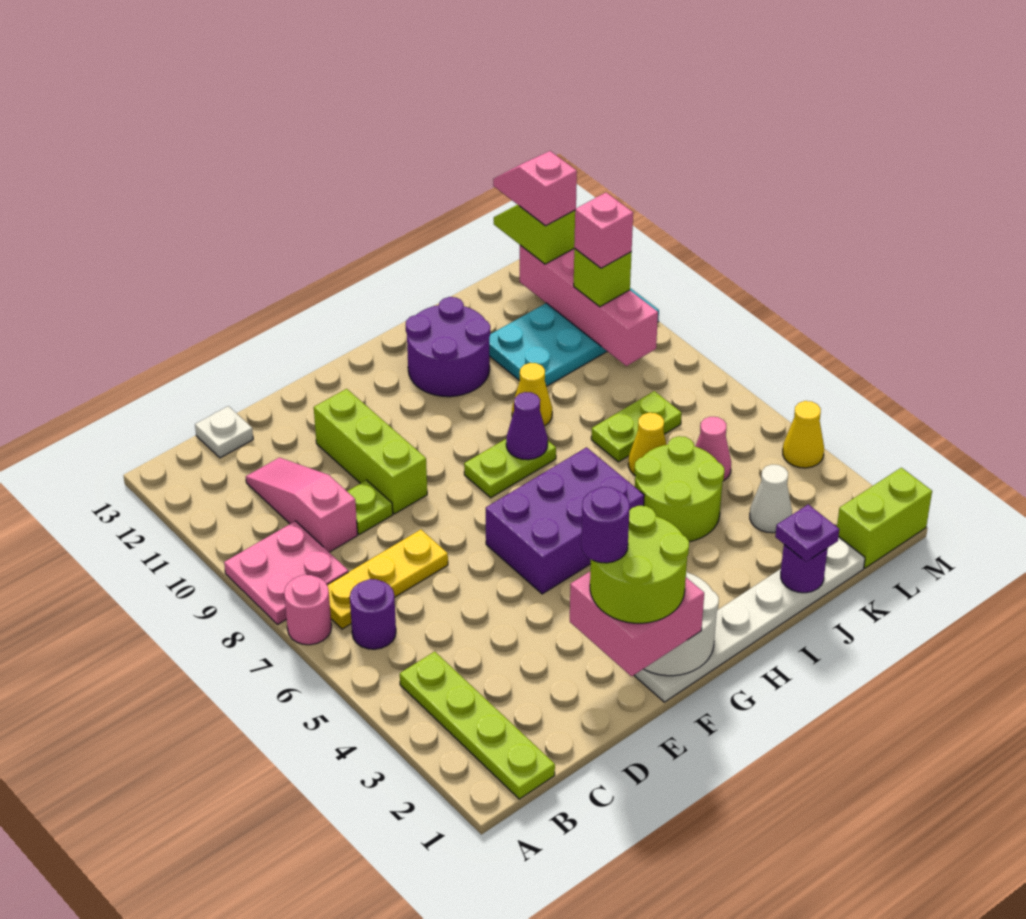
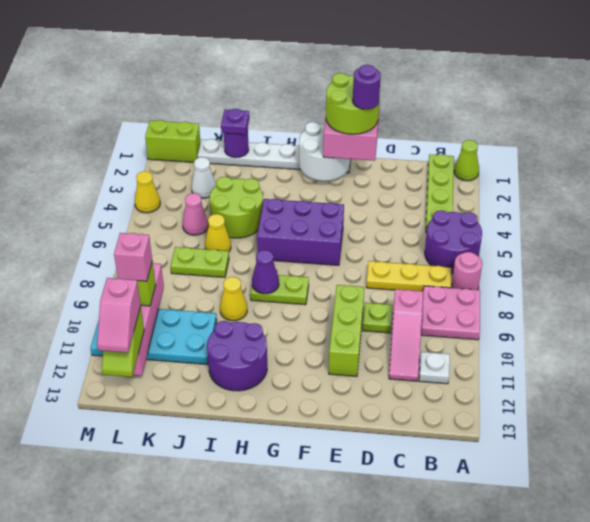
none -> lime 1x1 cone [454,140,479,181]
purple 1x1 round brick [350,579,396,649] -> purple 2x2 round brick [425,210,482,274]
white 1x1 plate [195,406,253,458] -> white 1x1 plate moved to [419,352,450,384]

